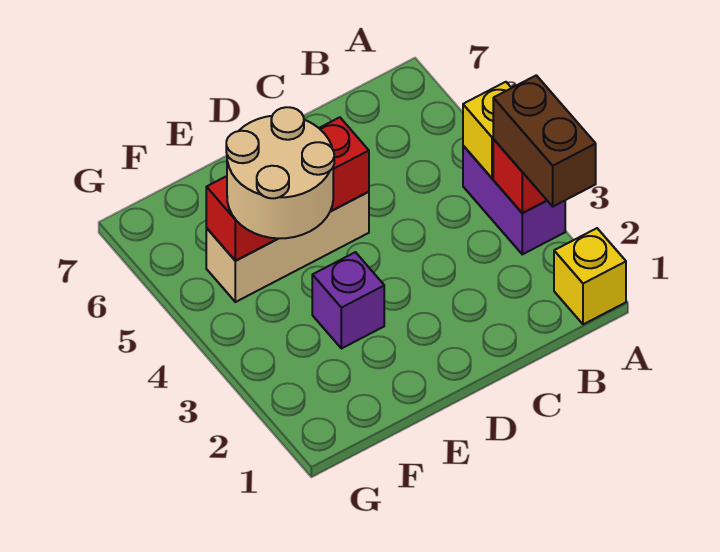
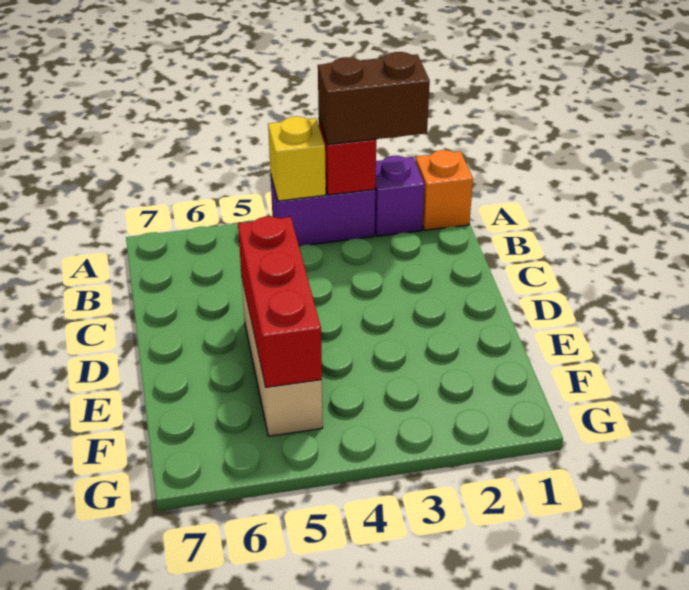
yellow 1x1 brick [554,228,626,324] -> orange 1x1 brick [415,150,473,230]
purple 1x1 brick [312,252,384,349] -> purple 1x1 brick moved to [375,156,424,236]
tan 2x2 round brick [226,107,334,238] -> none

